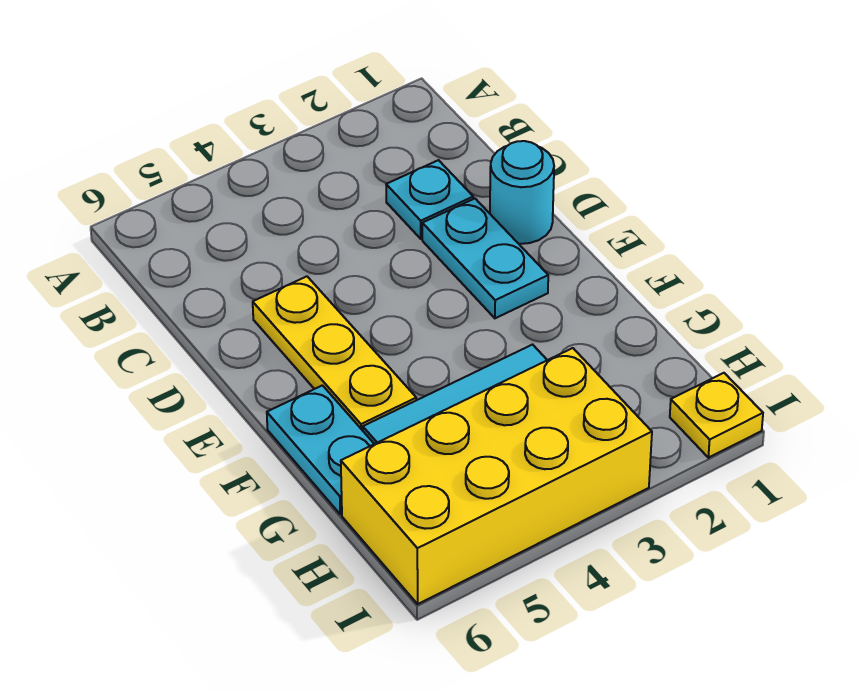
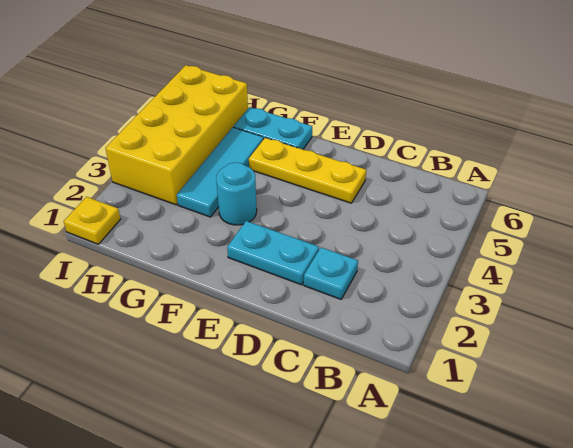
cyan 1x1 round brick [490,141,554,244] -> cyan 1x1 round brick moved to [216,162,257,225]

